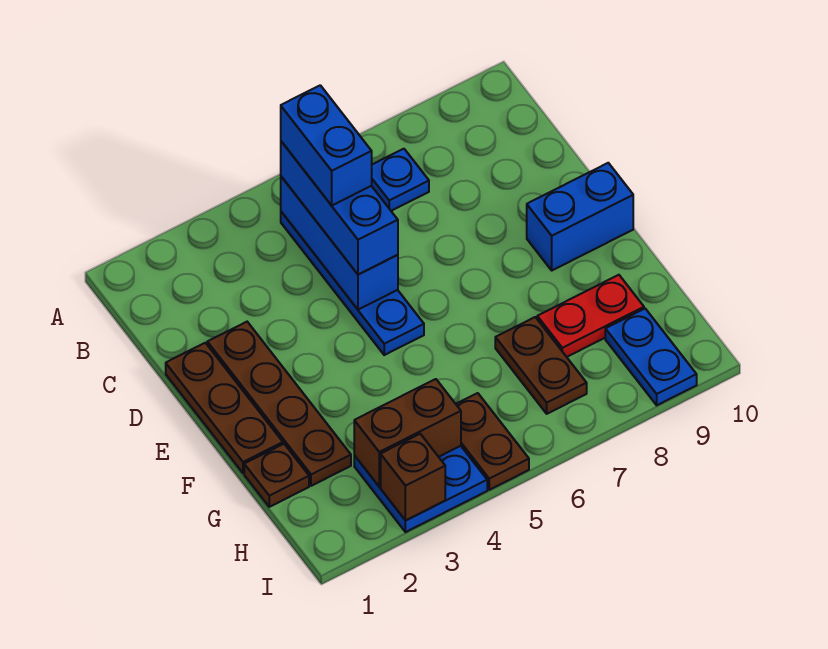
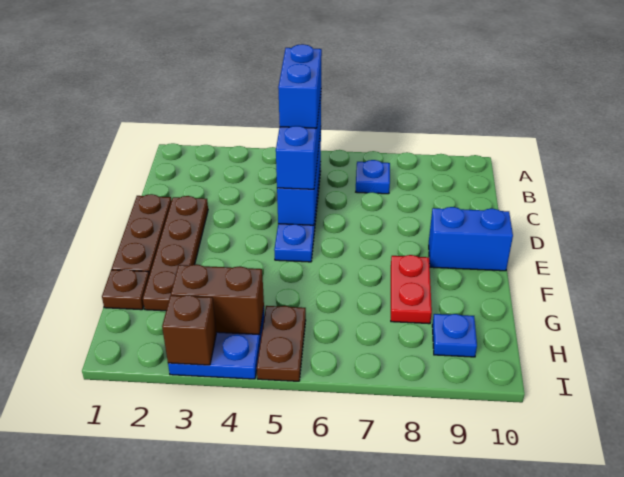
brown 1x2 plate [495,317,587,414] -> none
red 1x2 plate [537,275,644,357] -> red 1x2 plate turned to [391,255,432,324]
blue 1x2 plate [605,309,697,405] -> blue 1x1 plate [432,314,477,357]

